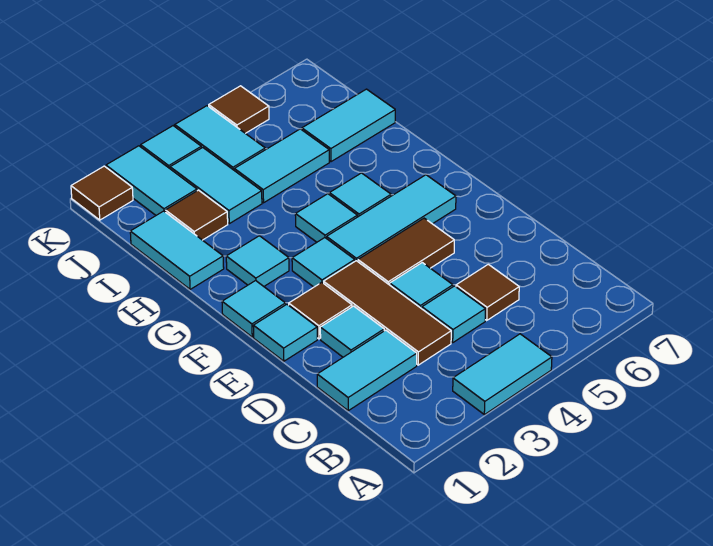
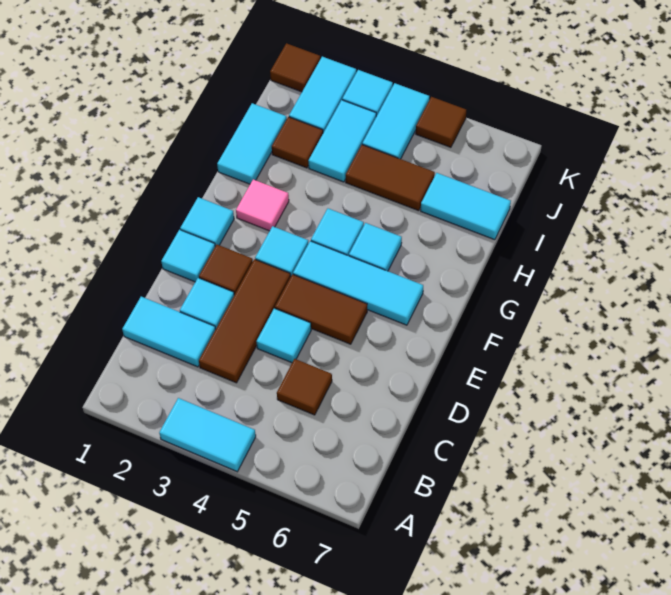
cyan 1x1 tile [422,286,486,342] -> none
cyan 1x1 tile [226,236,289,286] -> pink 1x1 tile [236,179,289,231]
cyan 1x2 tile [234,129,329,203] -> brown 1x2 tile [346,145,435,211]

